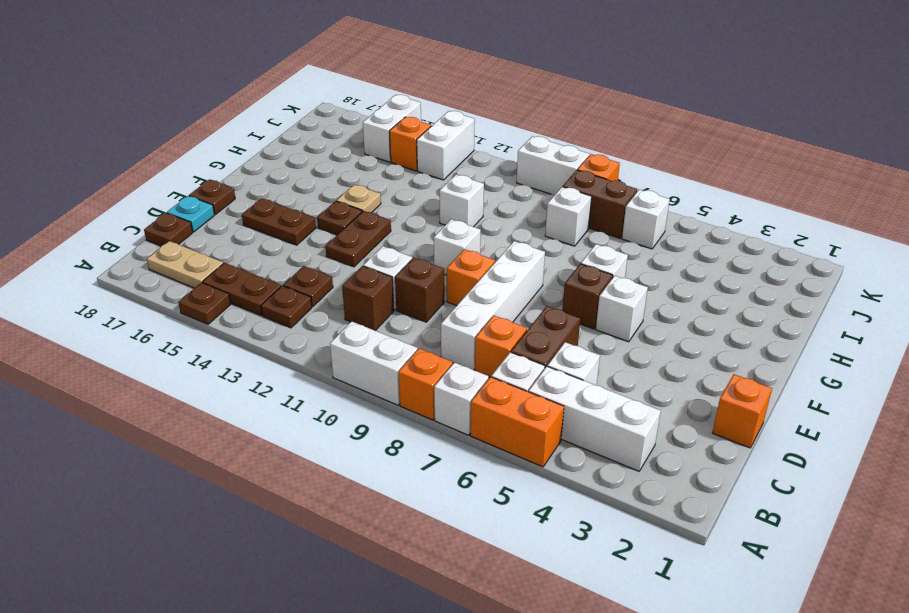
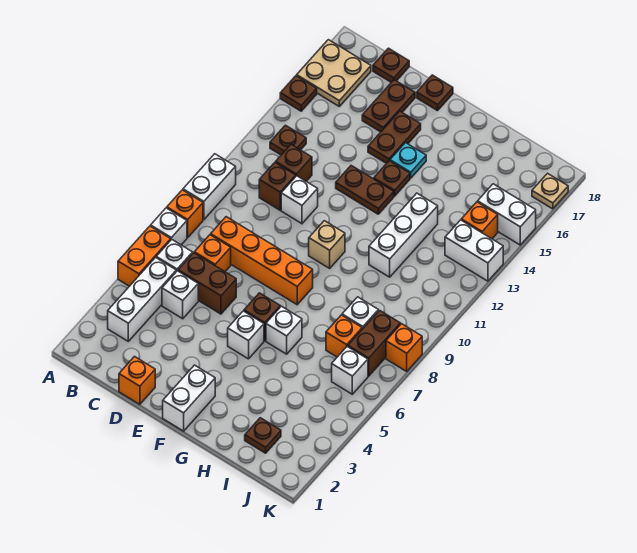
brown 1x2 plate [203,263,281,315] -> brown 1x2 plate moved to [362,80,415,132]
tan 1x2 plate [147,241,223,288] -> tan 2x2 plate [297,40,371,106]
white 1x4 brick [441,241,545,370] -> orange 1x4 brick [211,217,313,305]
brown 1x1 plate [283,266,333,307] -> brown 1x1 plate moved to [245,418,281,453]
brown 1x1 brick [395,258,445,322] -> brown 1x1 brick moved to [276,145,312,181]
cyan 1x1 plate [167,196,214,232] -> cyan 1x1 plate moved to [390,143,426,178]
orange 1x1 brick [447,249,495,306] -> orange 1x1 brick moved to [326,315,362,357]
white 1x1 brick [434,219,481,275] -> tan 1x1 brick [309,221,345,268]
tan 1x1 plate [336,185,381,213] -> tan 1x1 plate moved to [532,173,568,209]
white 1x1 brick [439,175,484,227] -> white 1x3 brick [369,193,438,277]
white 1x2 brick [517,136,589,195] -> white 1x2 brick moved to [163,365,215,431]

